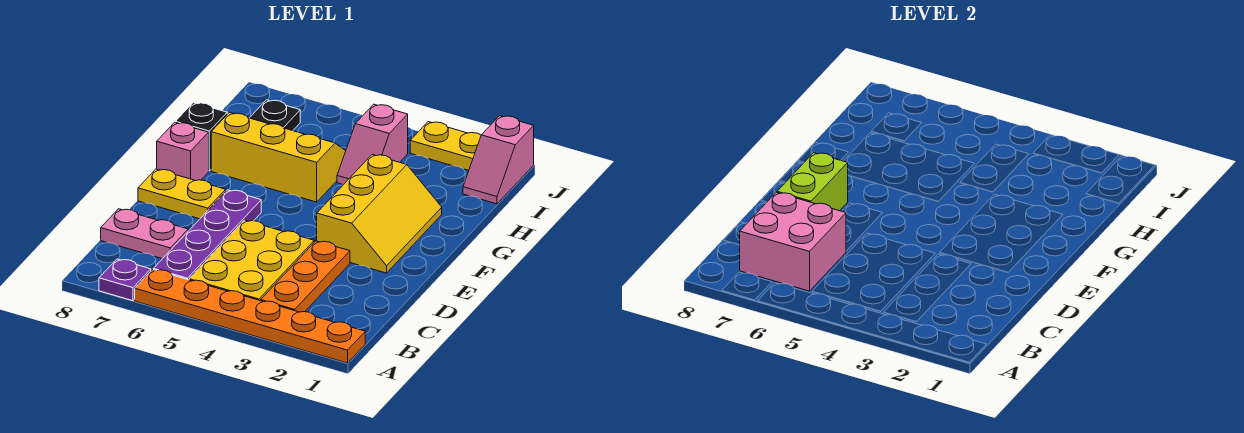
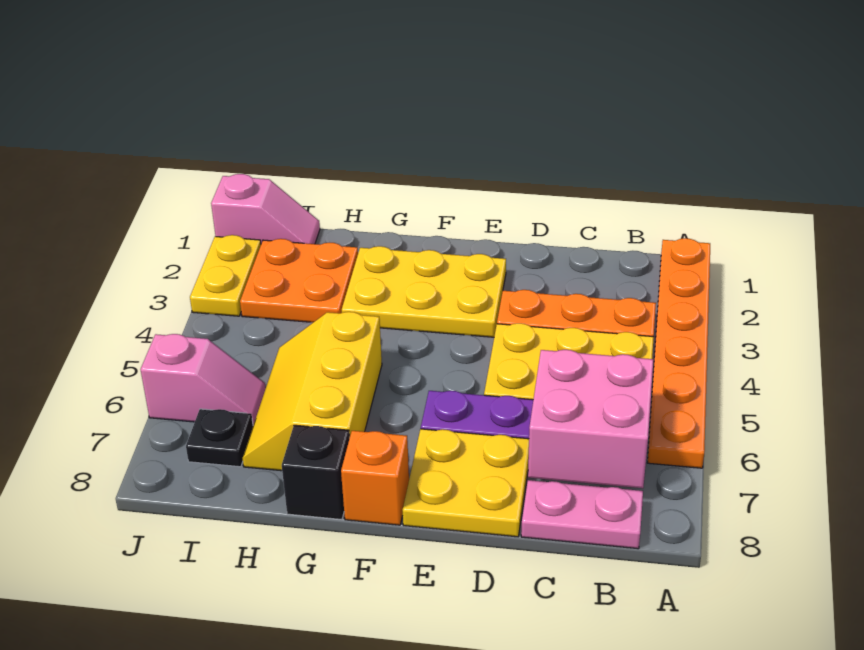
purple 1x1 plate [99,259,151,301] -> none
pink 1x2 plate [101,209,188,259] -> pink 1x2 plate turned to [521,480,643,549]
lime 1x2 brick [777,153,848,211] -> none
yellow 2x3 slope [317,155,442,273] -> yellow 2x3 plate [342,246,506,337]
yellow 1x2 plate [138,169,226,219] -> yellow 2x2 plate [403,429,529,537]
pink 1x1 brick [157,122,209,181] -> orange 1x1 brick [341,431,409,525]
none -> orange 2x2 plate [240,239,358,322]
pink 1x2 slope [337,104,408,185] -> pink 1x2 slope moved to [141,334,266,425]

